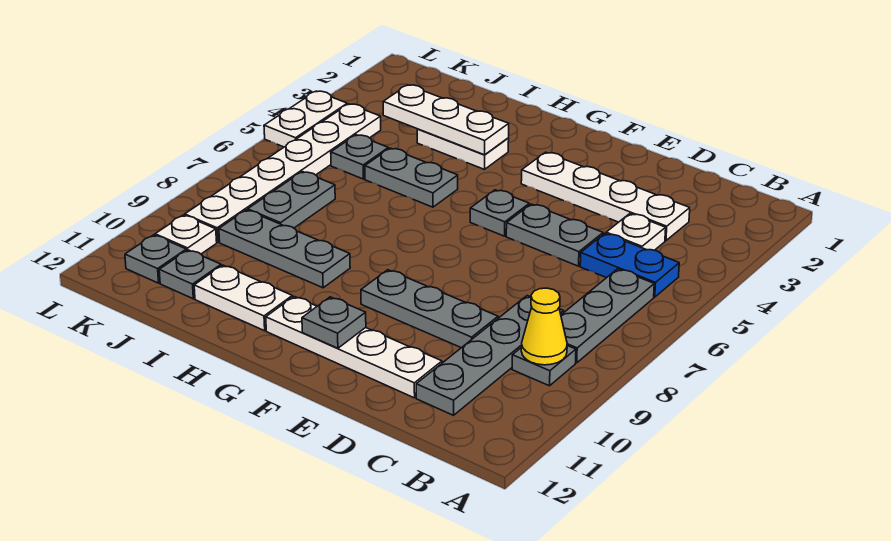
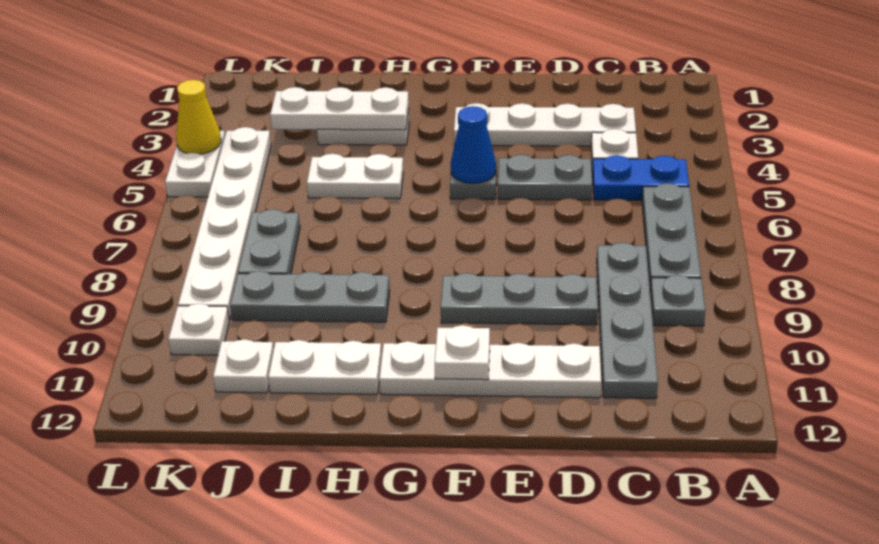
yellow 1x1 cone [521,288,567,365] -> yellow 1x1 cone moved to [176,80,221,154]
none -> blue 1x1 cone [451,106,496,183]
grey 1x1 plate [302,297,366,348] -> white 1x1 plate [435,325,490,380]
grey 1x2 plate [365,148,458,207] -> white 1x2 plate [307,154,404,199]
grey 1x1 plate [331,135,388,179] -> none
grey 1x1 plate [159,250,221,299] -> white 1x1 plate [213,339,274,393]
grey 1x1 plate [125,235,186,283] -> none

